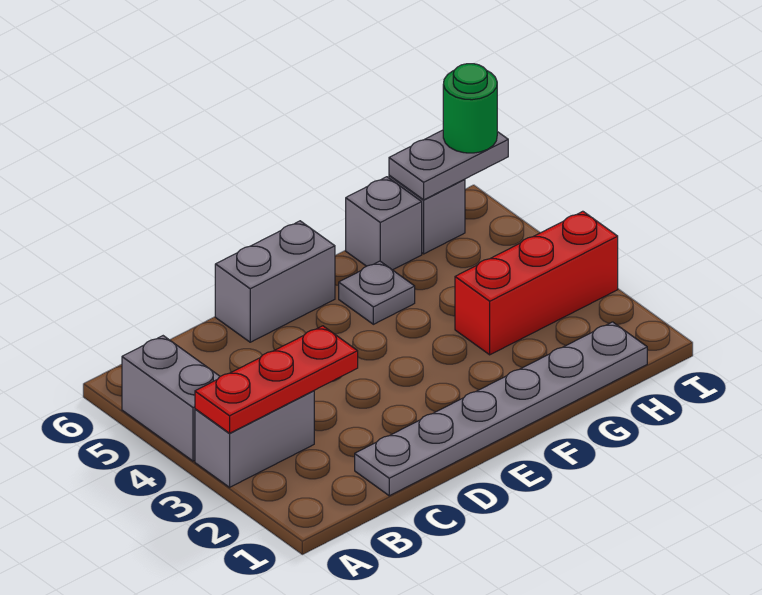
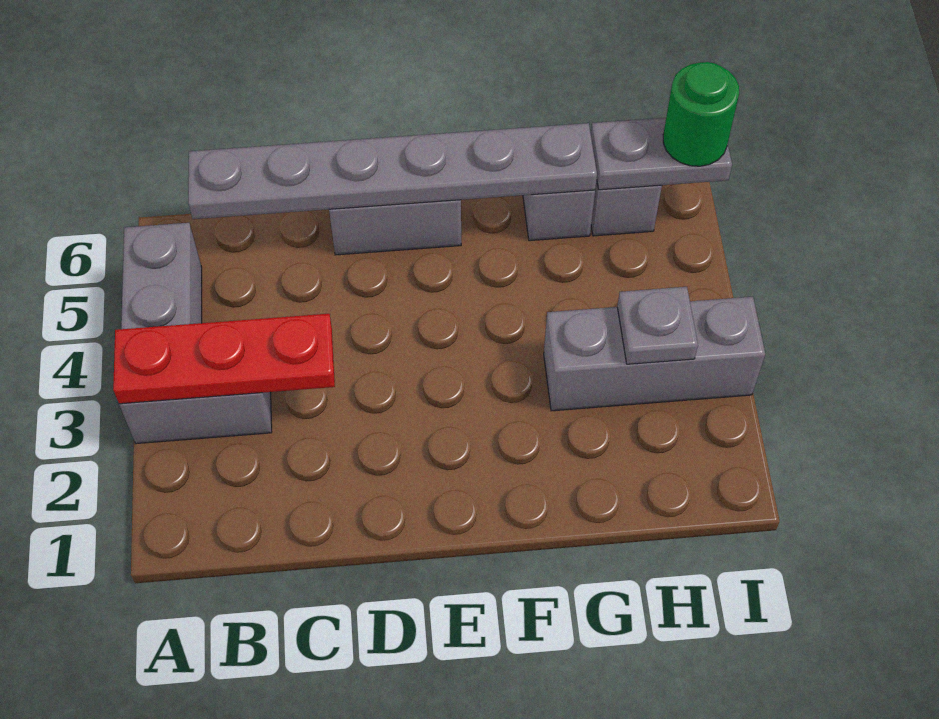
grey 1x6 plate [355,322,647,496] -> grey 1x6 plate moved to [188,123,597,219]
grey 1x1 plate [339,261,415,324] -> grey 1x1 plate moved to [617,287,698,364]
red 1x3 brick [455,211,618,355] -> grey 1x3 brick [544,297,765,411]

